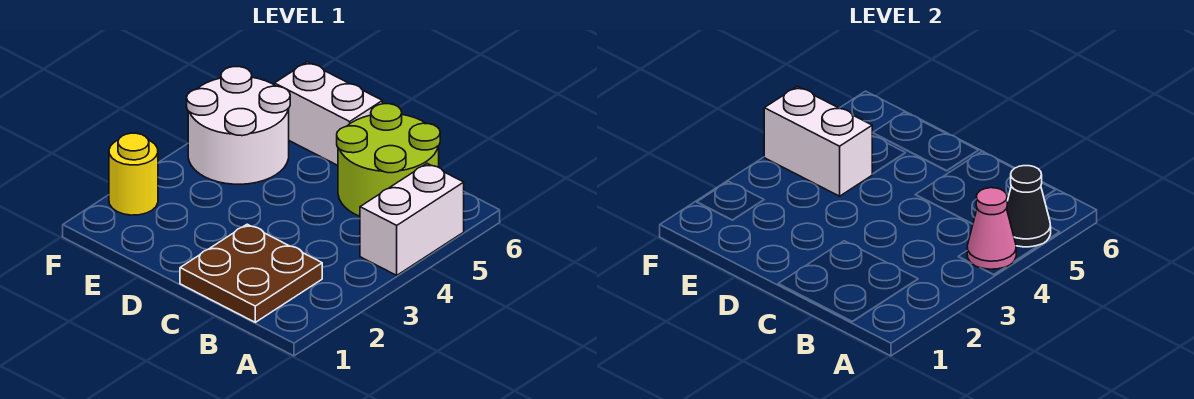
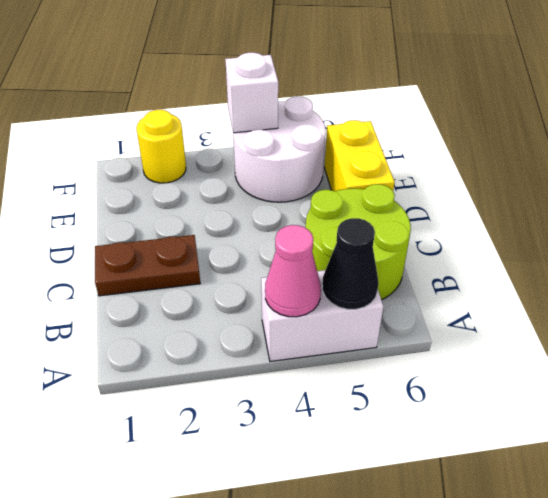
brown 2x2 plate [180,224,322,322] -> brown 1x2 plate [95,235,200,296]
white 1x2 brick [275,62,382,165] -> yellow 1x2 brick [324,120,395,191]
white 1x2 brick [764,87,872,196] -> white 1x1 brick [225,53,278,133]

